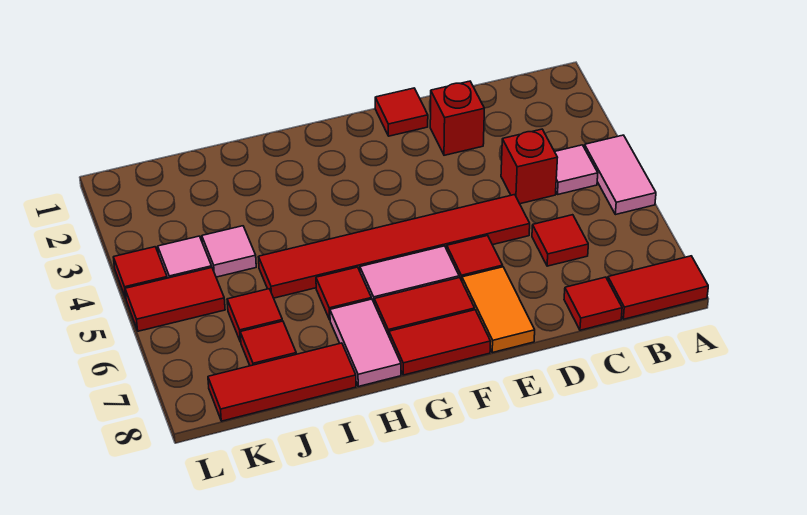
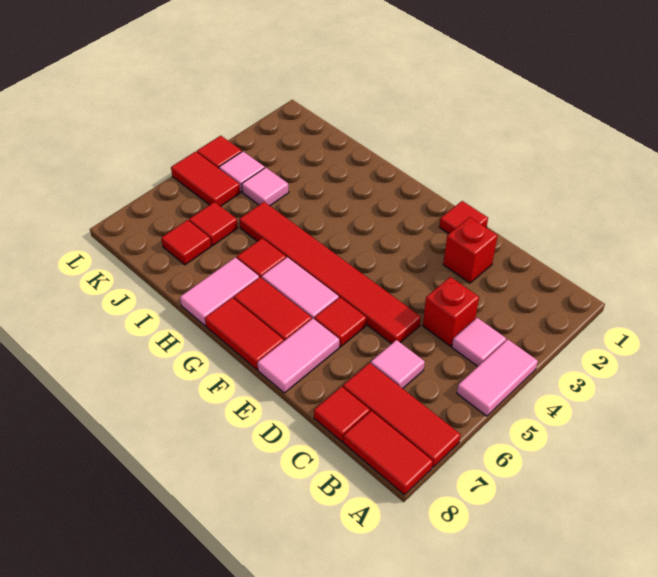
red 1x1 tile [532,215,588,266] -> pink 1x1 tile [371,340,425,389]
orange 1x2 tile [462,267,535,353] -> pink 1x2 tile [257,319,339,393]
red 1x3 tile [208,343,356,421] -> red 1x3 tile moved to [343,363,461,467]

